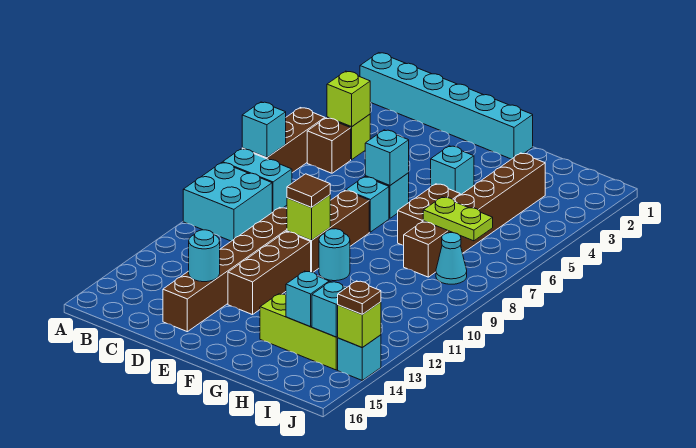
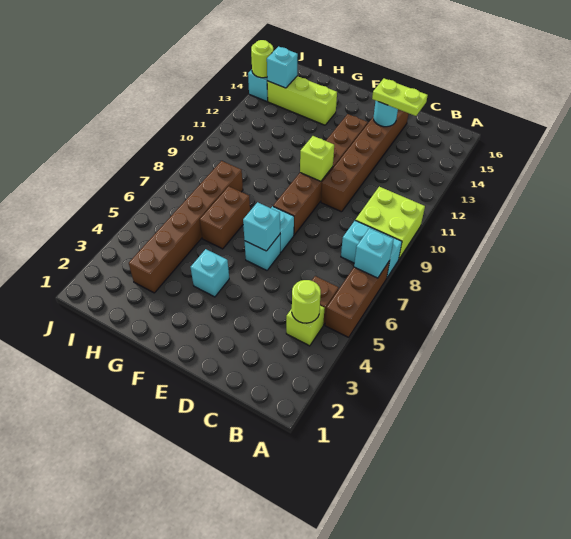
cyan 1x6 brick [360,53,533,159] -> none
cyan 2x2 brick [183,163,272,241] -> lime 2x2 brick [355,187,425,260]
lime 1x1 brick [327,71,370,127] -> lime 1x1 round brick [292,280,321,323]
brown 1x1 tile [287,174,330,207] -> none
cyan 1x1 round brick [319,229,350,281] -> none
lime 1x2 plate [423,197,493,241] -> lime 1x2 plate moved to [372,78,428,116]
cyan 1x1 brick [286,271,329,327] -> none
cyan 1x1 cone [436,233,467,284] -> none
lime 1x1 brick [337,302,381,348] -> lime 1x1 round brick [251,40,273,78]
brown 1x1 plate [338,281,381,314] -> none

